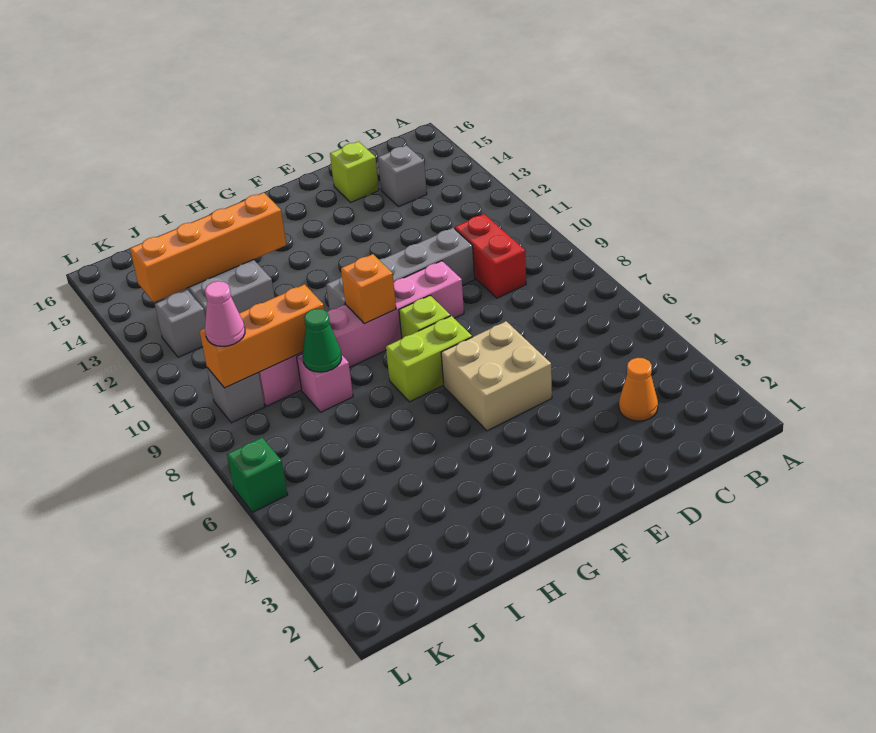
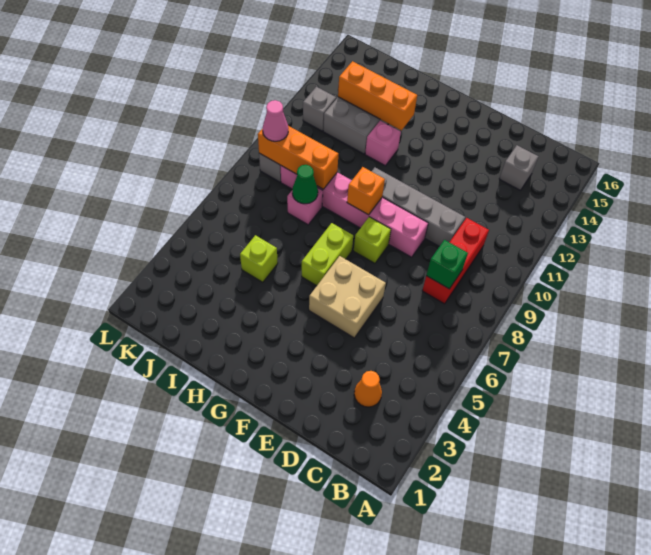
red 1x2 brick [455,214,526,298] -> red 1x3 brick [422,218,489,304]
lime 1x1 brick [330,142,379,202] -> lime 1x1 brick moved to [240,235,278,282]
lime 1x2 brick [386,316,472,402] -> lime 1x2 brick turned to [302,223,353,286]
none -> pink 1x1 brick [365,121,401,166]
orange 1x4 brick [130,193,286,302] -> orange 1x3 brick [338,61,417,131]
green 1x1 brick [227,438,287,512] -> green 1x1 brick moved to [426,240,468,289]

